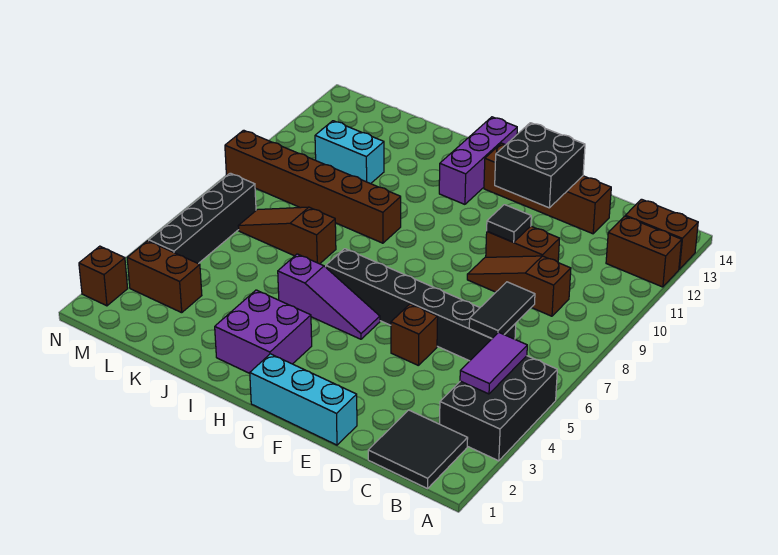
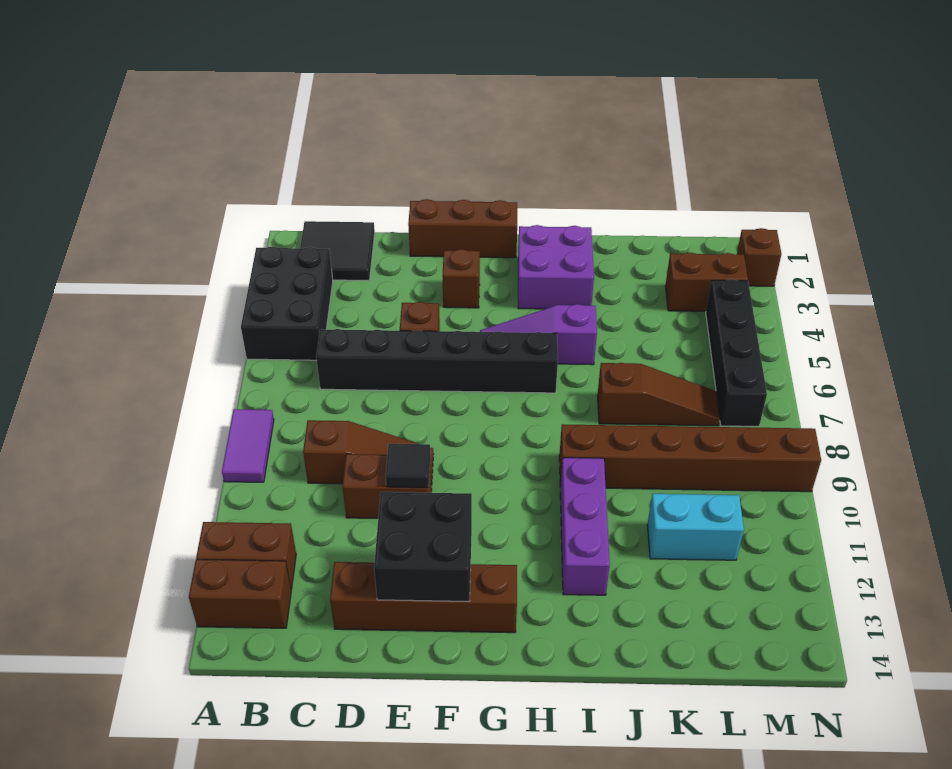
purple 1x2 tile [460,332,527,394] -> purple 1x2 tile moved to [222,409,274,482]
black 1x2 tile [469,282,535,339] -> none
cyan 1x3 brick [250,354,357,445] -> brown 1x3 brick [408,199,517,258]
none -> brown 1x1 brick [442,249,480,308]
purple 1x3 brick [439,117,517,204] -> purple 1x3 brick moved to [560,458,610,595]

